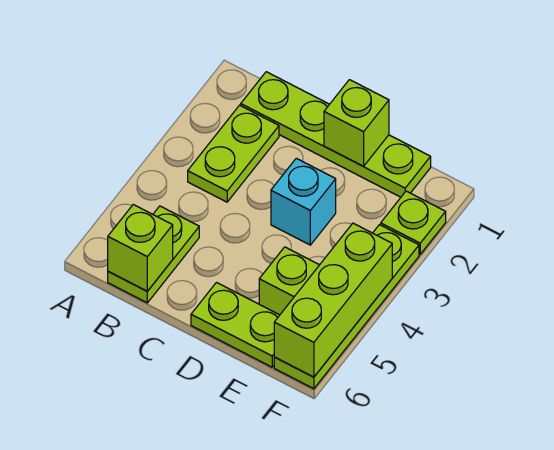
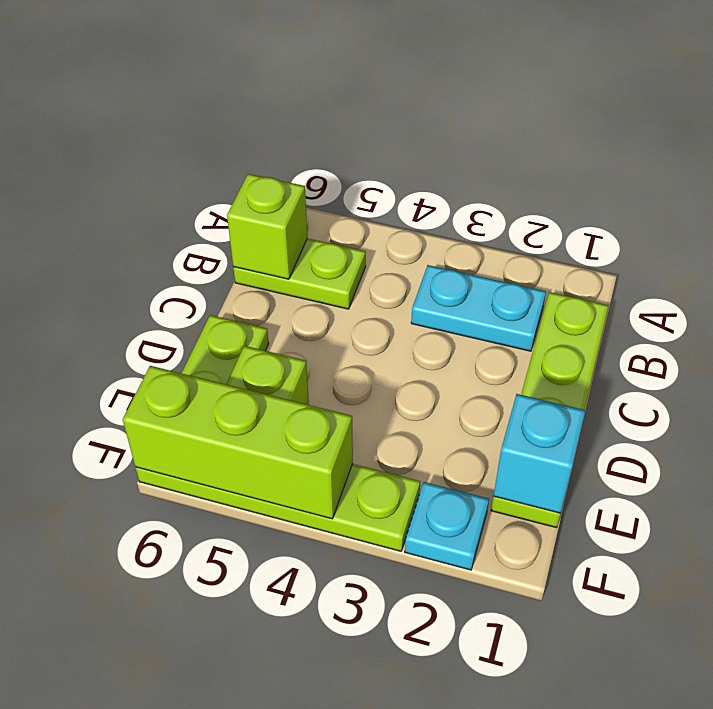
lime 1x2 plate [188,105,279,202] -> cyan 1x2 plate [411,265,546,351]
lime 1x1 brick [324,80,389,166] -> none
cyan 1x1 brick [271,158,336,245] -> cyan 1x1 brick moved to [494,394,585,513]
lime 1x1 plate [381,191,446,254] -> cyan 1x1 plate [405,482,489,570]

